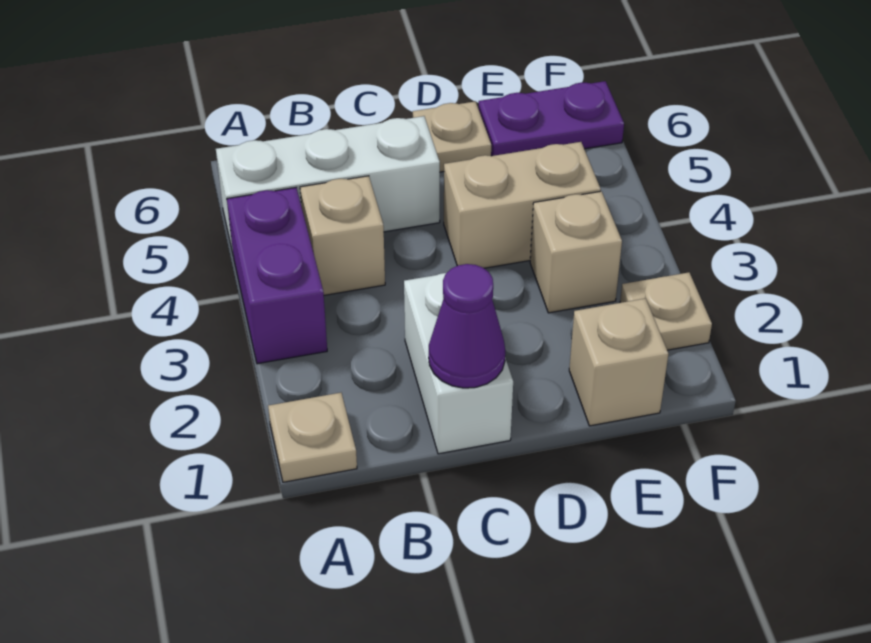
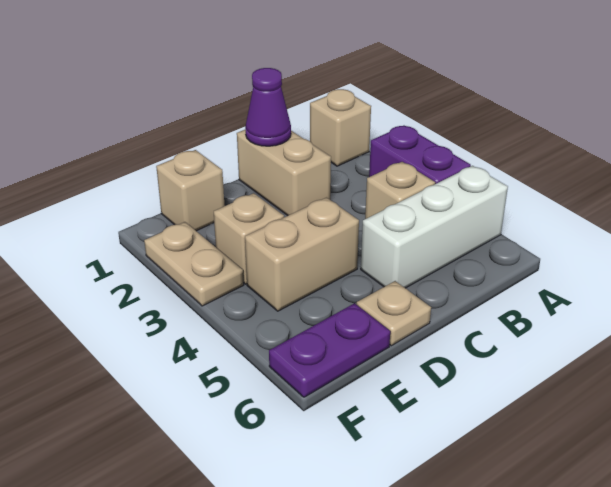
tan 1x1 plate [268,393,357,482] -> tan 1x1 brick [310,89,371,166]
white 1x2 brick [404,273,513,454] -> tan 1x2 brick [237,129,331,216]
tan 1x1 plate [620,272,712,350] -> tan 1x2 plate [144,222,244,306]

